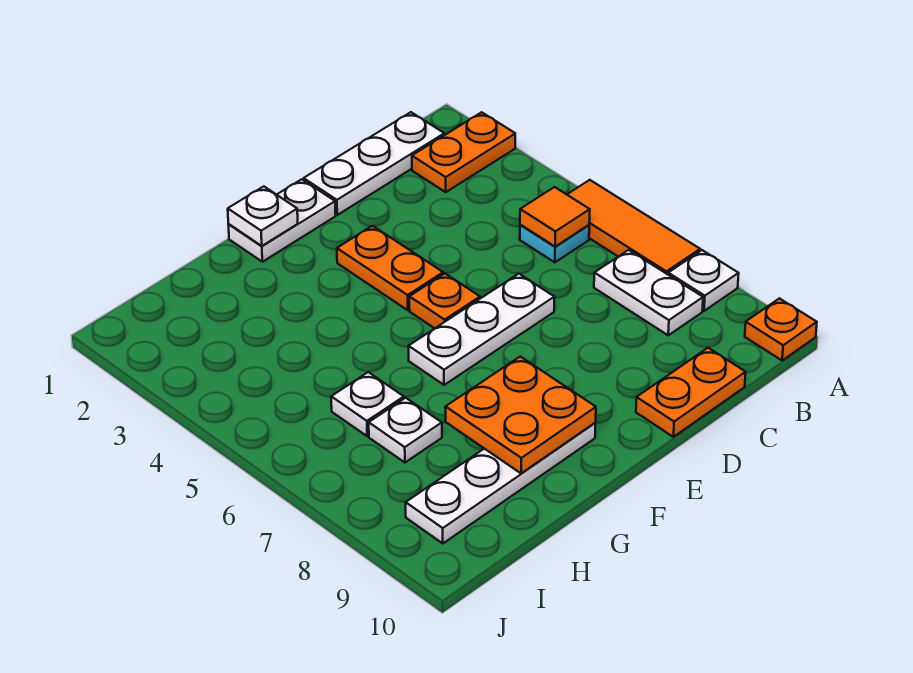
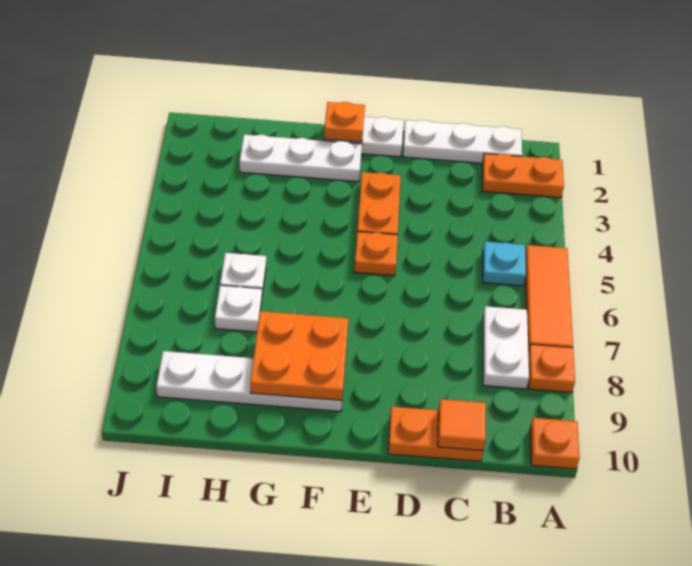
white 1x1 plate [668,250,739,311] -> orange 1x1 plate [528,344,575,393]
orange 1x1 tile [520,187,590,247] -> orange 1x1 tile moved to [438,399,486,451]
white 1x3 plate [408,274,554,385] -> white 1x3 plate moved to [240,135,362,182]
white 1x1 plate [228,186,298,246] -> orange 1x1 plate [324,102,365,142]

